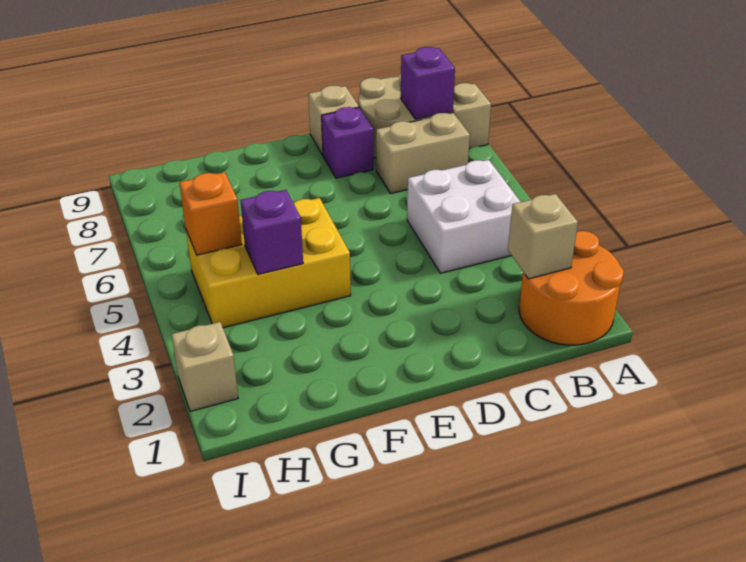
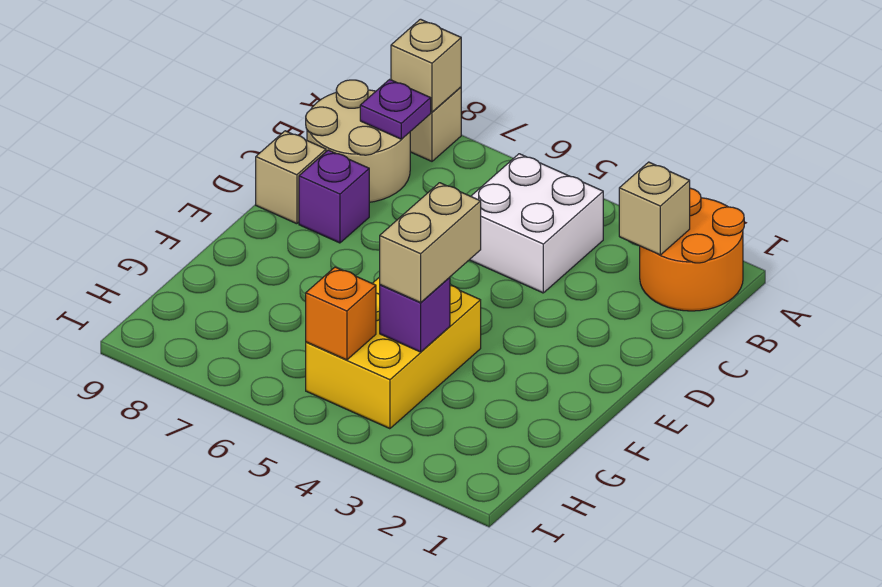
tan 1x2 brick [376,113,470,193] -> tan 1x2 brick moved to [380,183,481,303]
purple 1x1 brick [401,47,455,119] -> purple 1x1 plate [360,79,431,139]
tan 1x1 brick [171,322,238,411] -> tan 1x1 brick moved to [391,19,461,112]

